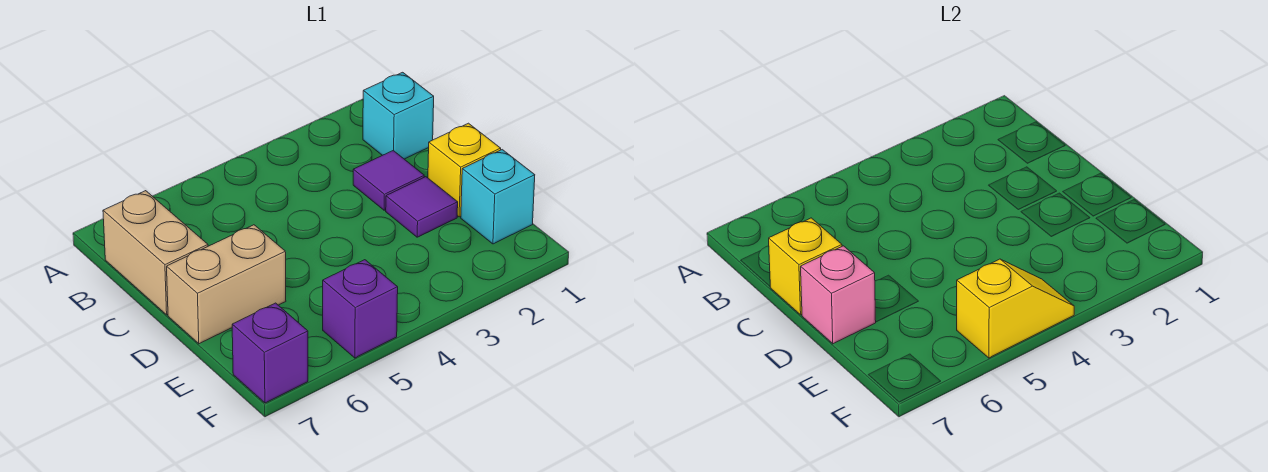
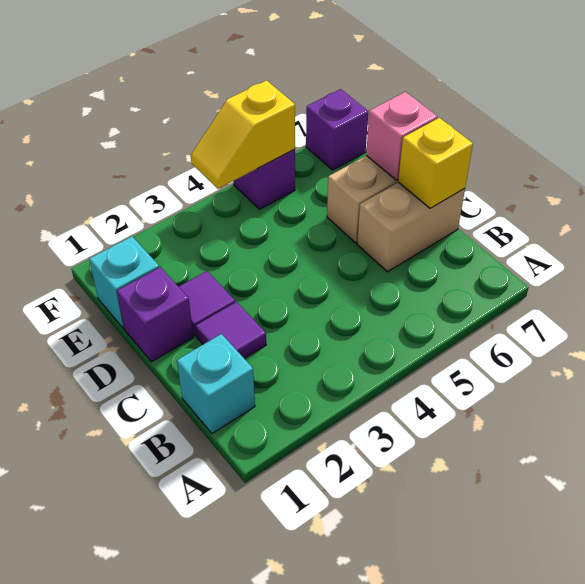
tan 1x2 brick [103,191,208,315] -> tan 1x2 brick turned to [357,182,465,272]
yellow 1x1 brick [428,123,501,217] -> purple 1x1 brick [117,267,193,362]

